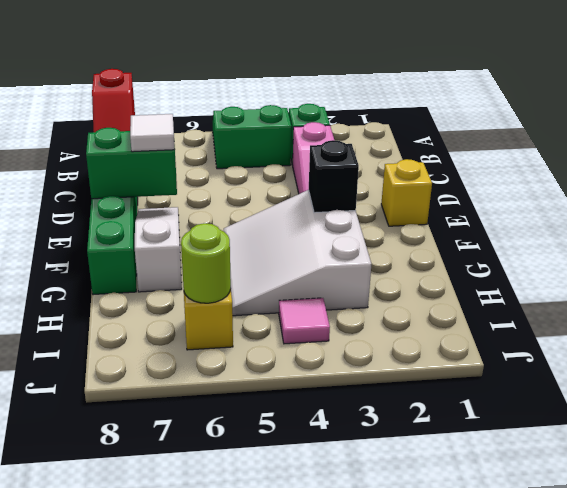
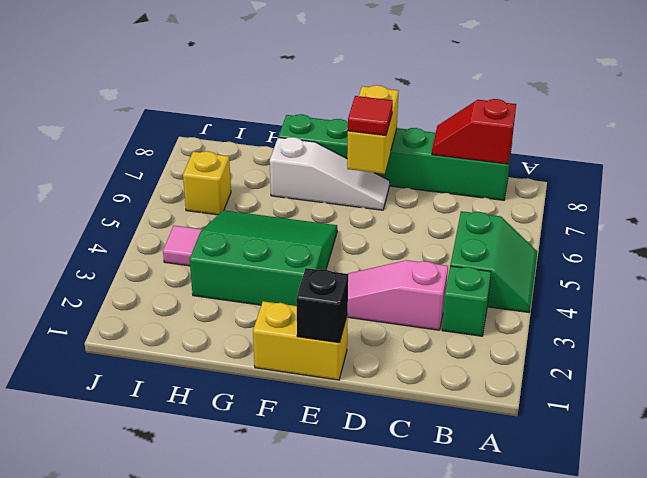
yellow 1x1 brick [381,159,432,226] -> yellow 1x2 brick [253,301,348,380]
green 1x2 brick [86,128,177,199] -> yellow 1x2 brick [347,85,399,174]
white 1x1 tile [130,114,175,152] -> red 1x1 tile [348,96,393,136]
white 3x3 slope [224,190,372,316] -> green 3x3 slope [190,210,337,306]
black 1x1 brick [309,140,359,213] -> black 1x1 brick moved to [296,268,348,343]
lime 1x1 round brick [181,223,231,303] -> none

